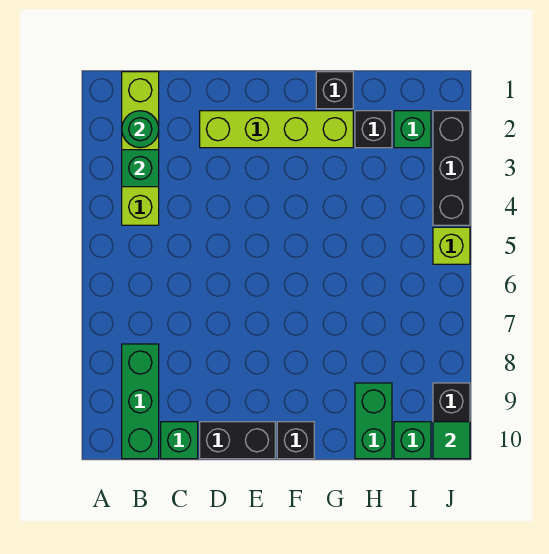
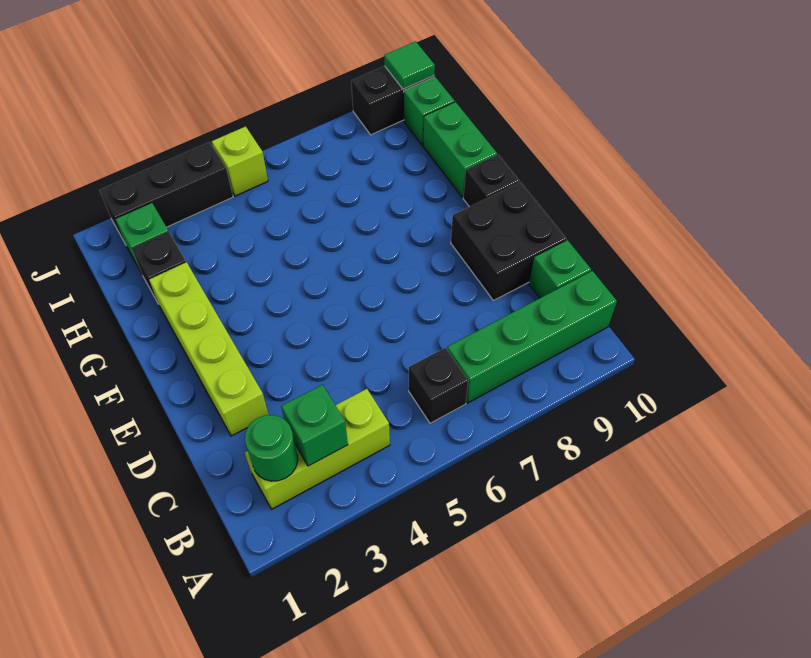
lime 1x4 brick [122,72,159,225] -> lime 1x3 brick [245,389,390,509]
green 1x3 brick [122,344,159,459] -> green 1x4 brick [447,271,617,403]
black 1x2 brick [200,422,275,459] -> black 2x2 brick [451,182,566,301]
black 1x1 brick [316,72,353,109] -> black 1x1 brick moved to [409,348,468,423]
green 1x2 brick [355,383,392,459] -> green 1x2 brick turned to [423,102,497,198]

